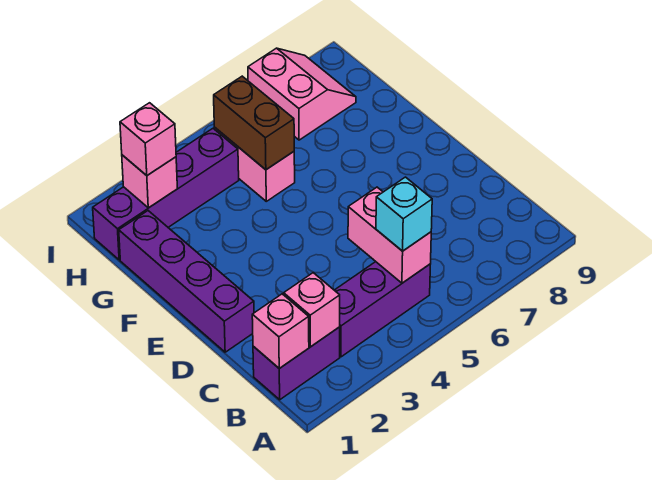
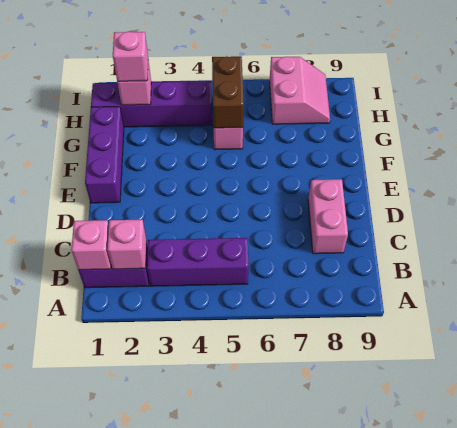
pink 1x2 brick [348,187,431,283] -> pink 1x2 brick moved to [308,179,348,254]
cyan 1x1 brick [376,177,432,251] -> none
purple 1x4 brick [119,211,254,352] -> purple 1x3 brick [85,107,124,203]

